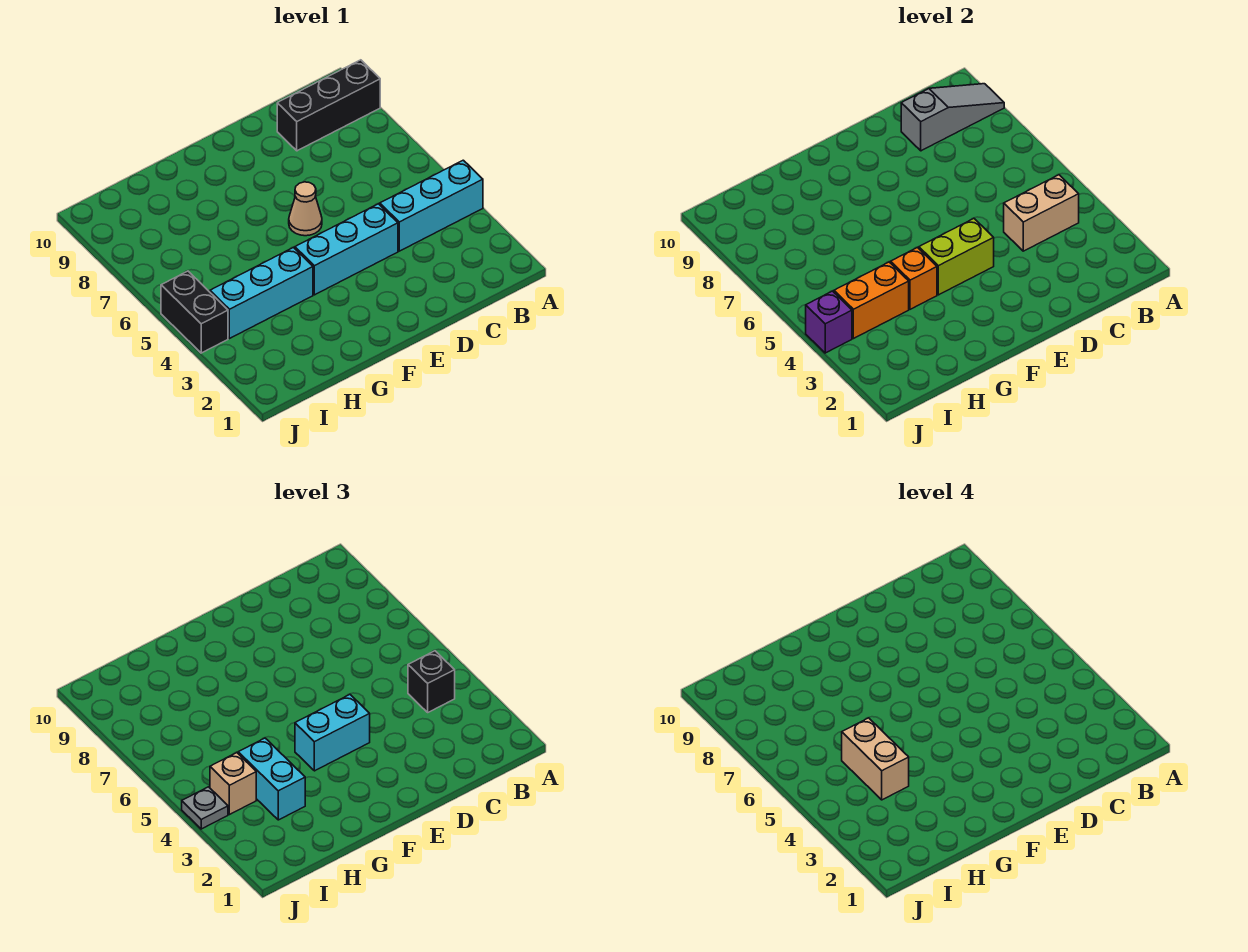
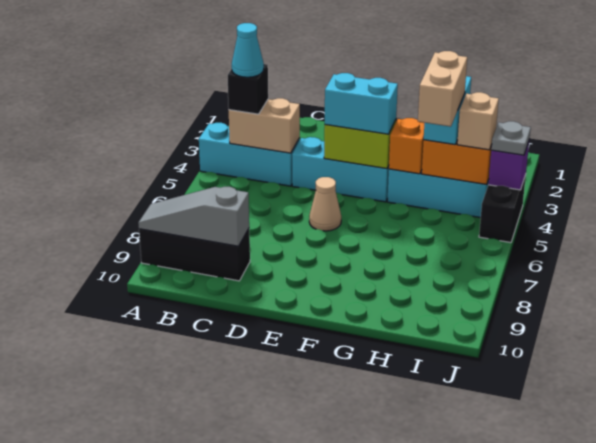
none -> cyan 1x1 cone [232,23,264,77]

